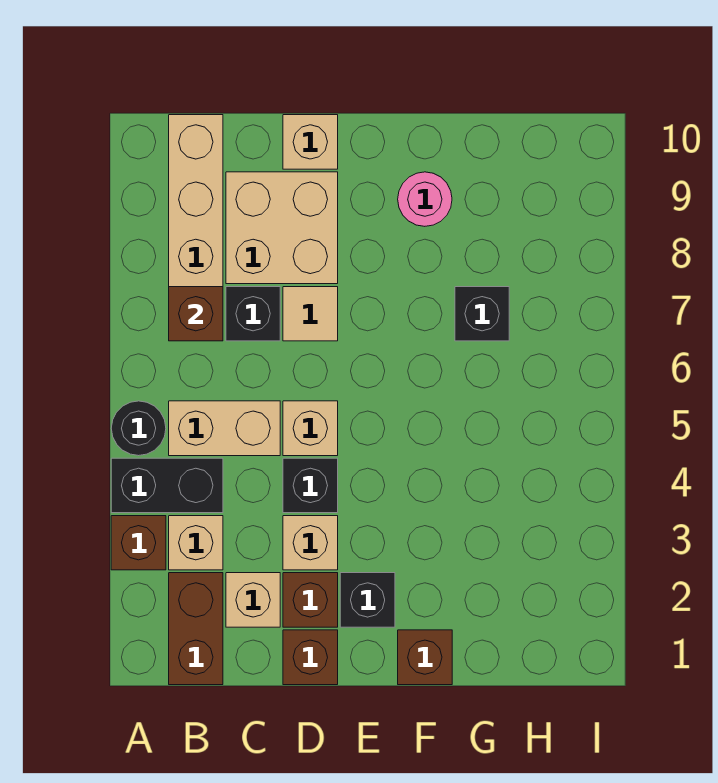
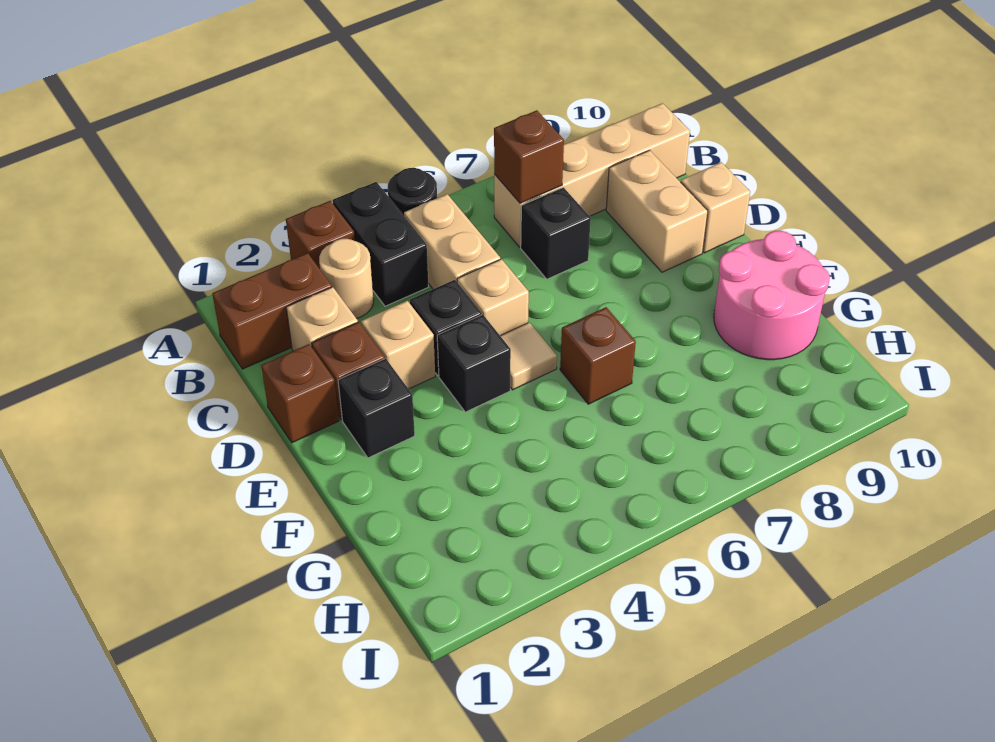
tan 1x1 brick [169,516,223,570] -> tan 1x1 round brick [319,239,374,318]
tan 2x2 brick [226,172,338,284] -> tan 1x2 brick [606,150,708,272]
tan 1x1 tile [283,287,338,341] -> tan 1x1 tile moved to [501,322,557,390]
brown 1x1 brick [398,630,452,685] -> brown 1x1 brick moved to [560,307,636,404]
pink 1x1 round brick [398,172,452,226] -> pink 2x2 round brick [714,231,830,360]
black 1x1 brick [455,287,509,341] -> black 1x1 brick moved to [437,315,511,412]

